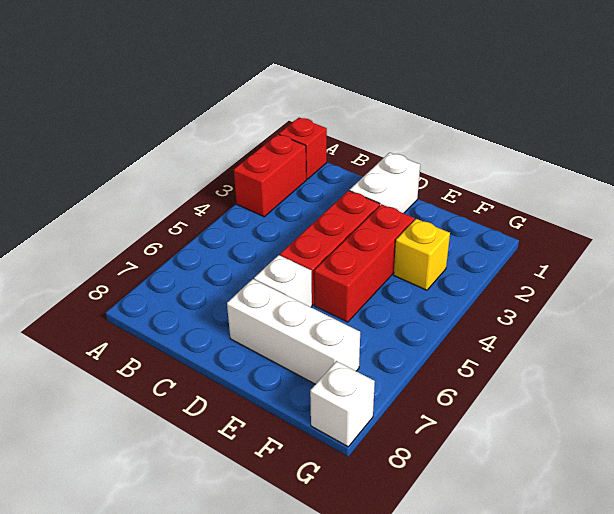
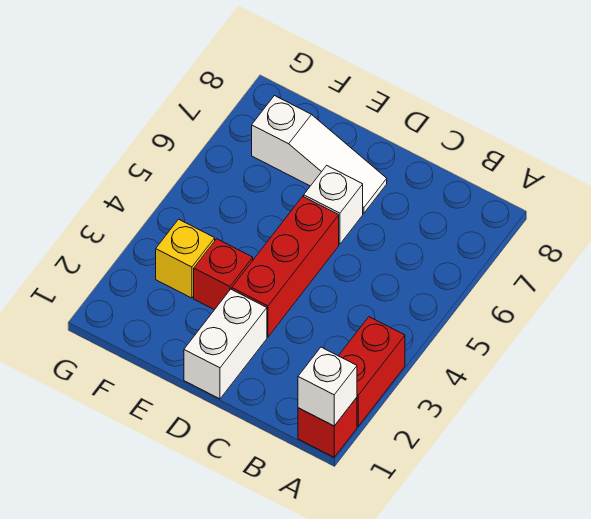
white 1x3 brick [227,279,360,384] -> white 1x3 slope [252,96,387,213]
red 1x3 brick [314,204,414,322] -> red 1x1 brick [194,239,253,310]
white 1x1 brick [310,361,375,447] -> white 1x1 brick moved to [298,347,357,426]

